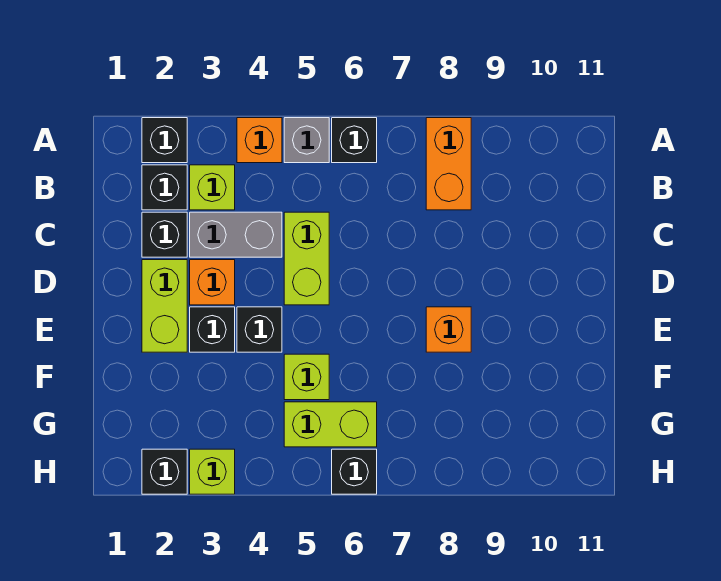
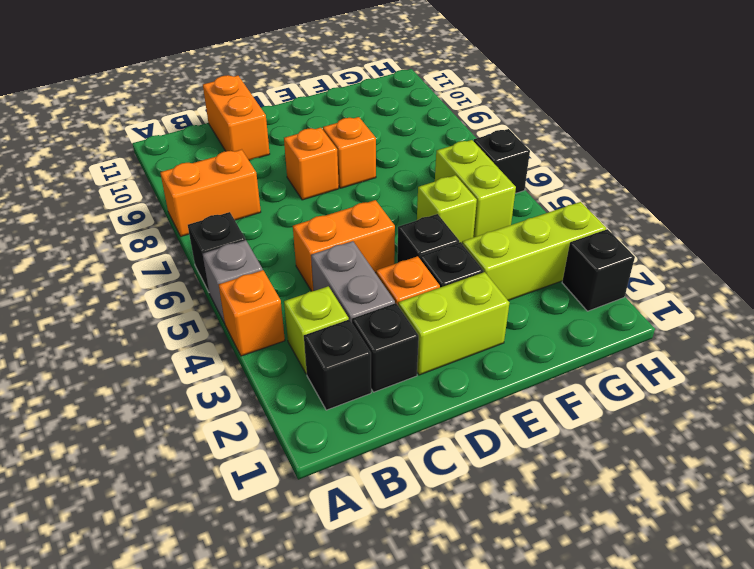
black 1x1 brick [142,118,187,163] -> none
lime 1x2 brick [284,212,329,305] -> orange 1x2 brick [293,200,395,291]
none -> orange 1x2 brick [203,75,270,160]
none -> orange 1x1 brick [284,128,339,200]
lime 1x1 brick [190,449,235,494] -> lime 1x3 brick [462,202,606,300]

